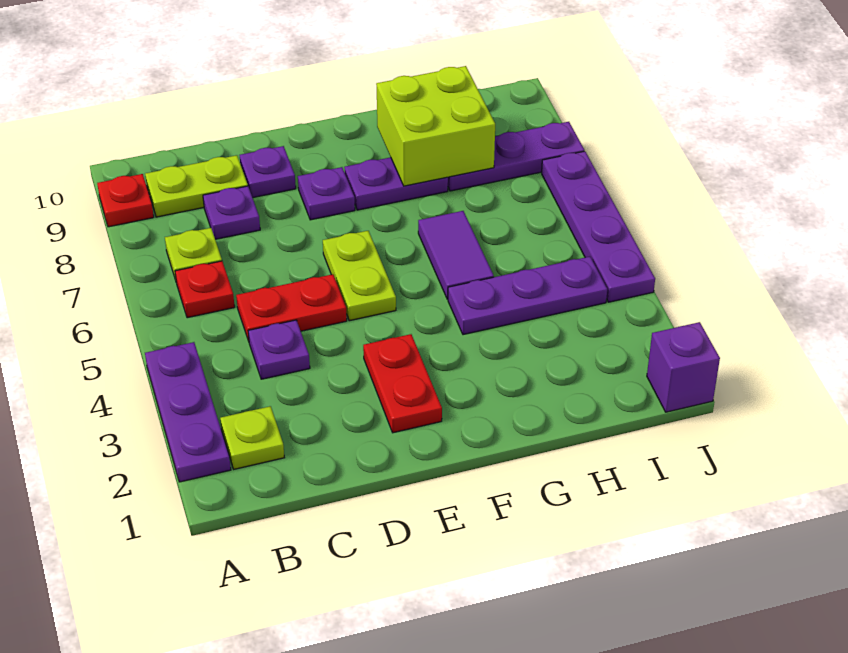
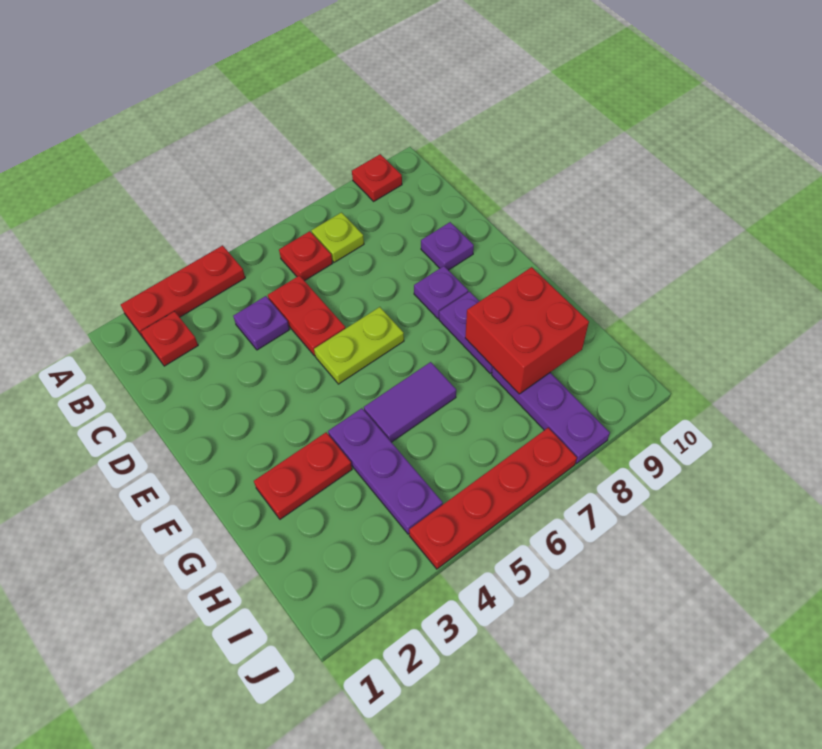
purple 1x3 plate [145,342,231,482] -> red 1x3 plate [121,245,245,337]
lime 1x1 plate [220,406,284,469] -> red 1x1 plate [141,311,198,366]
lime 1x2 plate [145,155,248,217] -> none
purple 1x1 plate [203,186,260,239] -> none
red 1x2 plate [363,334,442,433] -> red 1x2 plate moved to [254,432,352,519]
lime 2x2 brick [376,66,495,186] -> red 2x2 brick [465,267,589,394]
purple 1x1 brick [647,322,720,412] -> none
purple 1x4 plate [542,151,655,302] -> red 1x4 plate [409,428,577,569]

